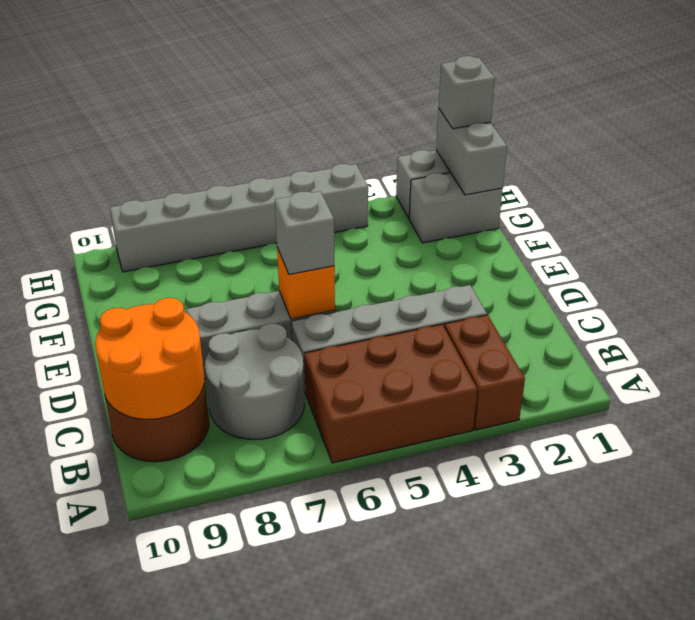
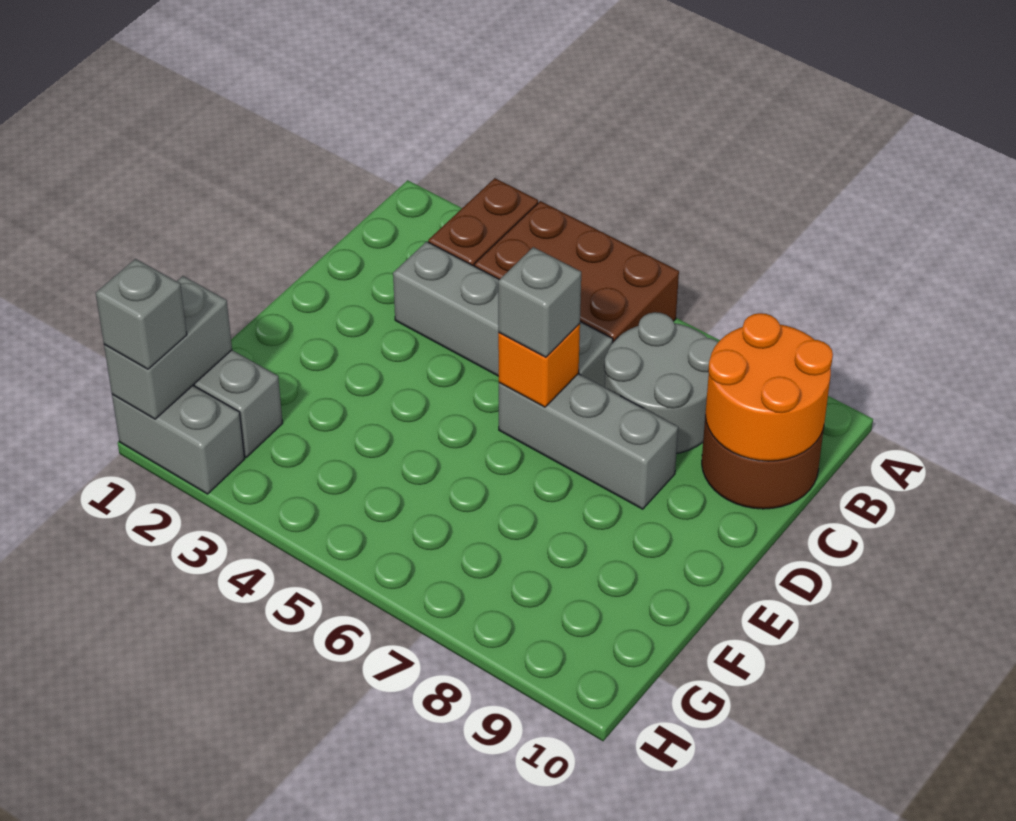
grey 1x6 brick [110,164,368,272] -> none

